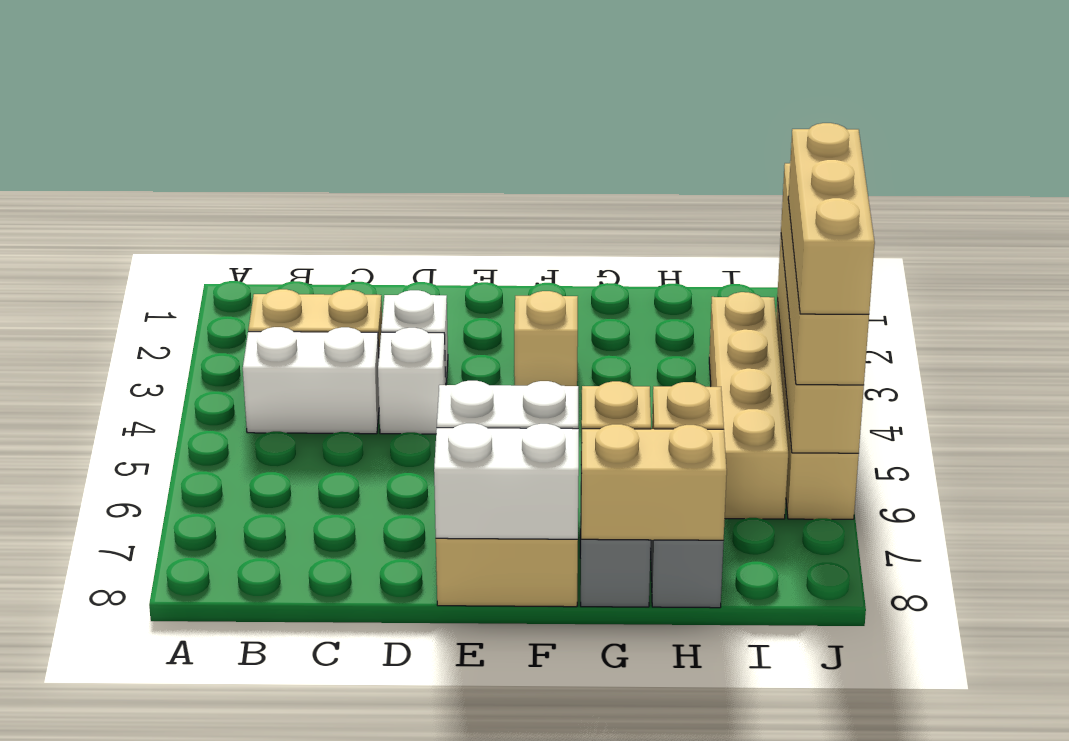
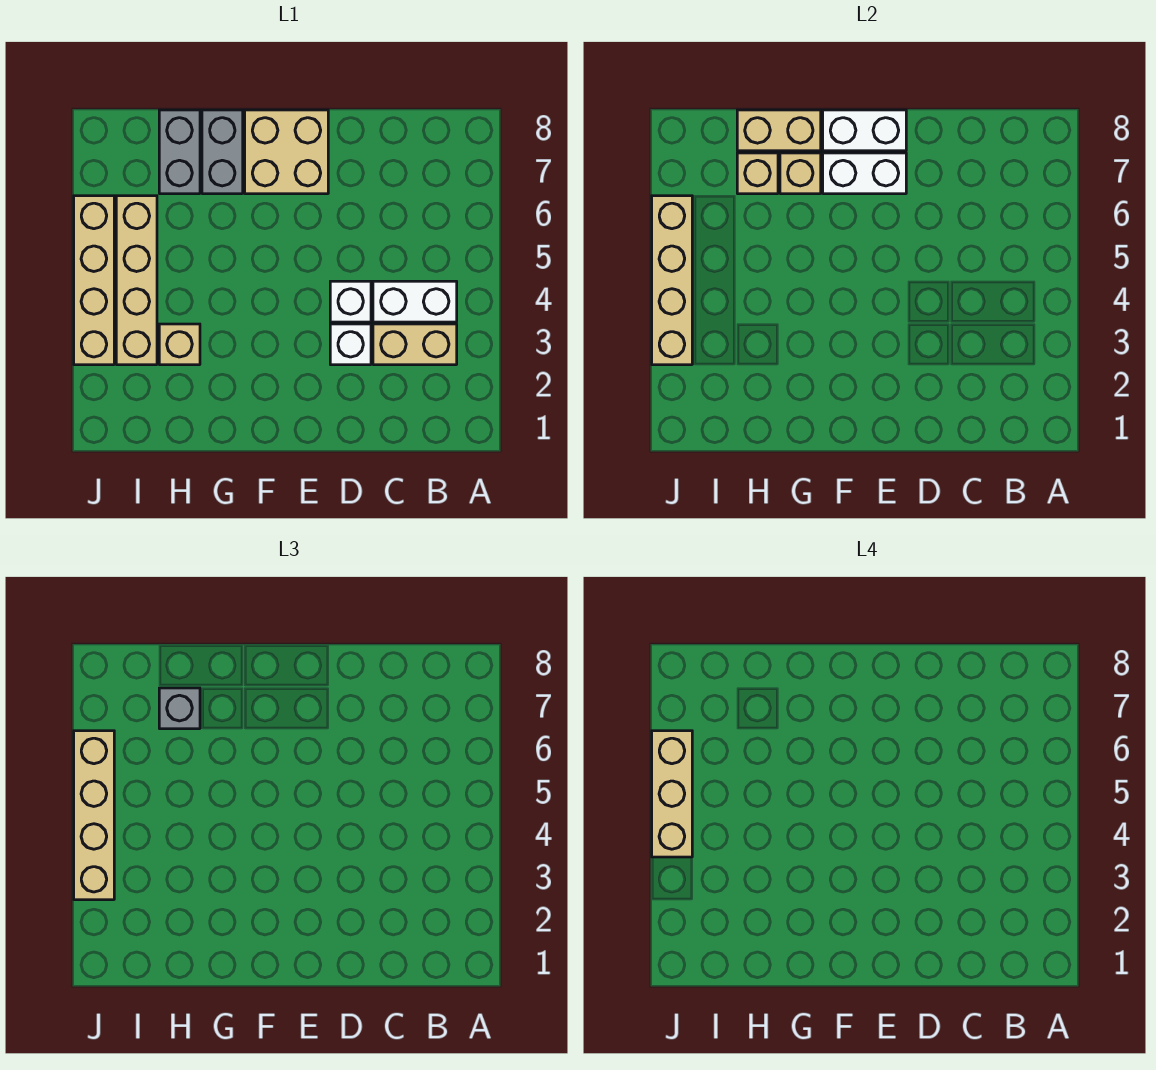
tan 1x1 brick [514,291,578,386] -> tan 1x1 brick moved to [159,324,200,365]
none -> grey 1x1 brick [159,688,200,729]

